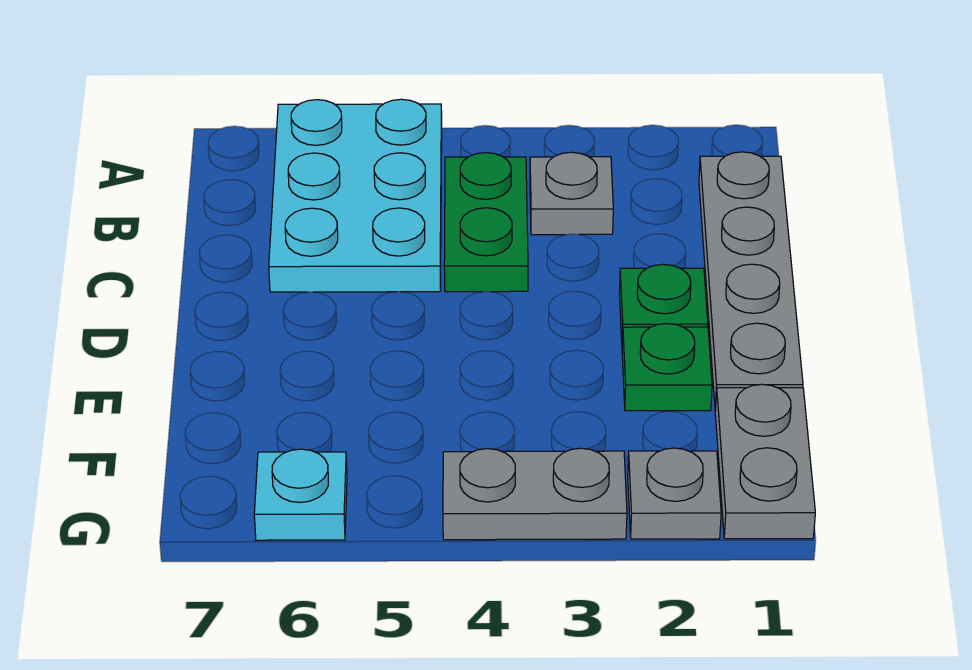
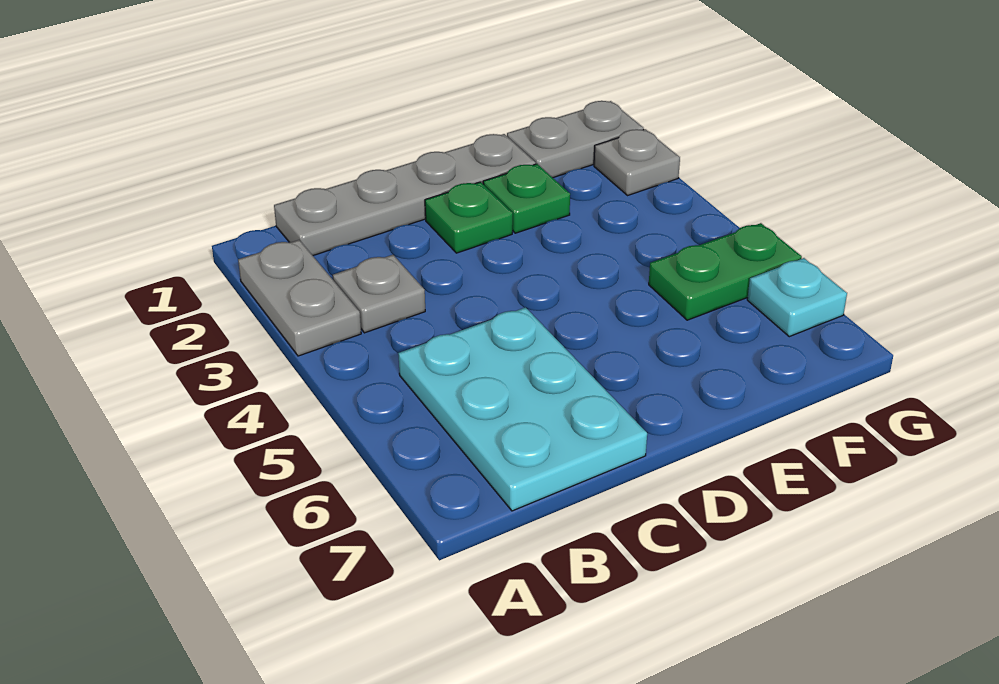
cyan 2x3 plate [269,99,442,292] -> cyan 2x3 plate turned to [398,308,647,511]
green 1x2 plate [444,153,528,292] -> green 1x2 plate moved to [649,223,802,320]
grey 1x2 plate [443,448,627,540] -> grey 1x2 plate moved to [238,240,361,356]

